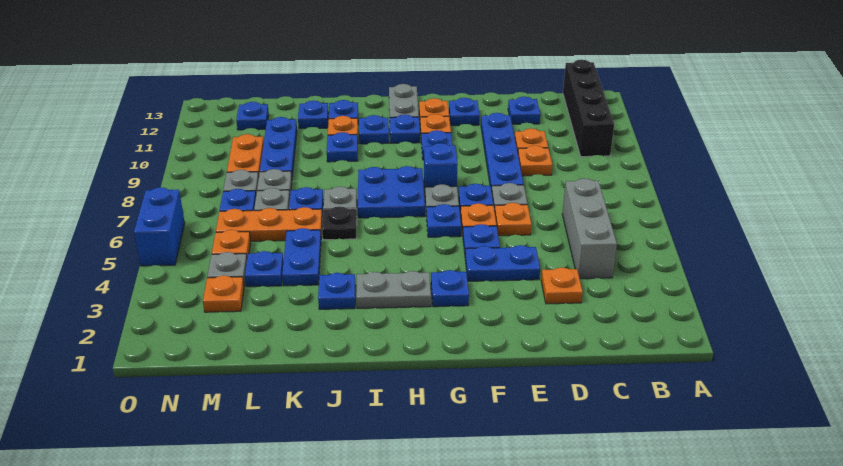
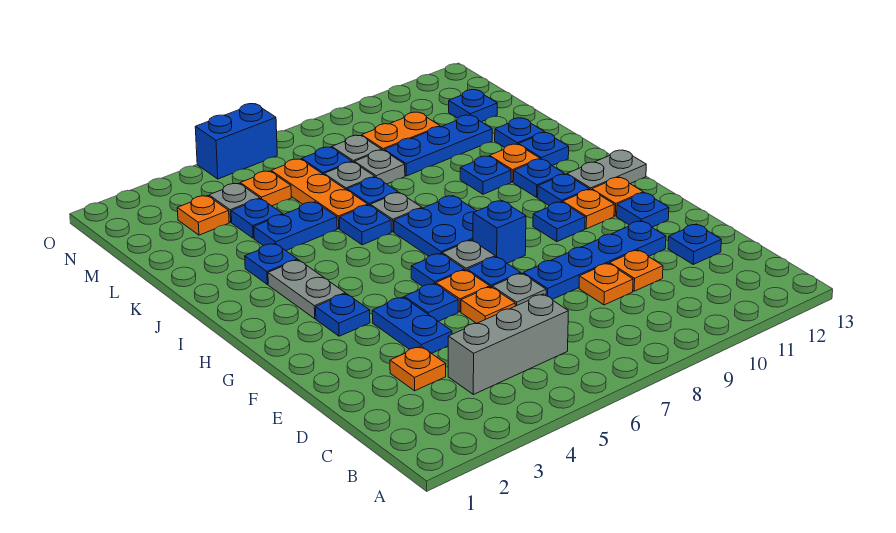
black 1x4 brick [563,60,614,157] -> none
black 1x1 plate [322,206,357,240] -> blue 1x1 plate [340,205,391,245]

